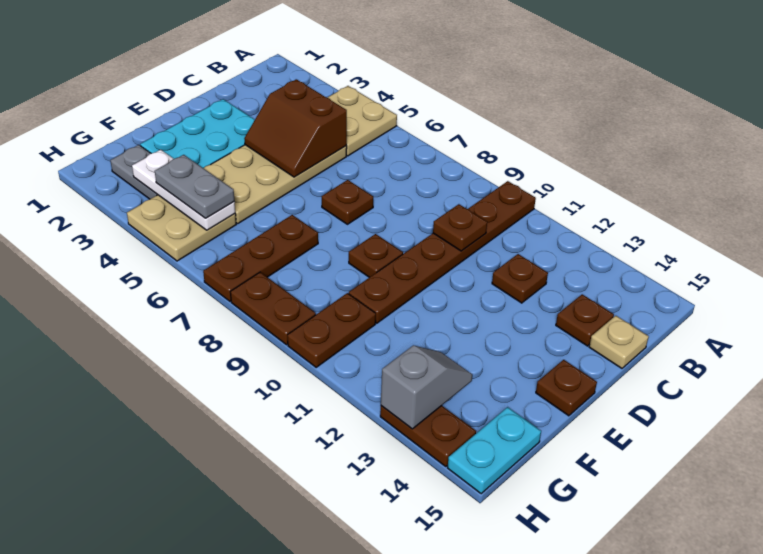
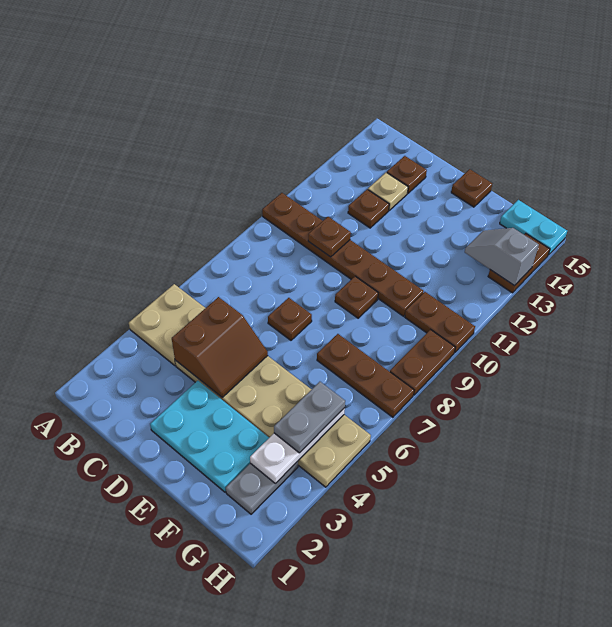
tan 1x1 plate [589,316,649,368] -> tan 1x1 plate moved to [368,173,408,210]

